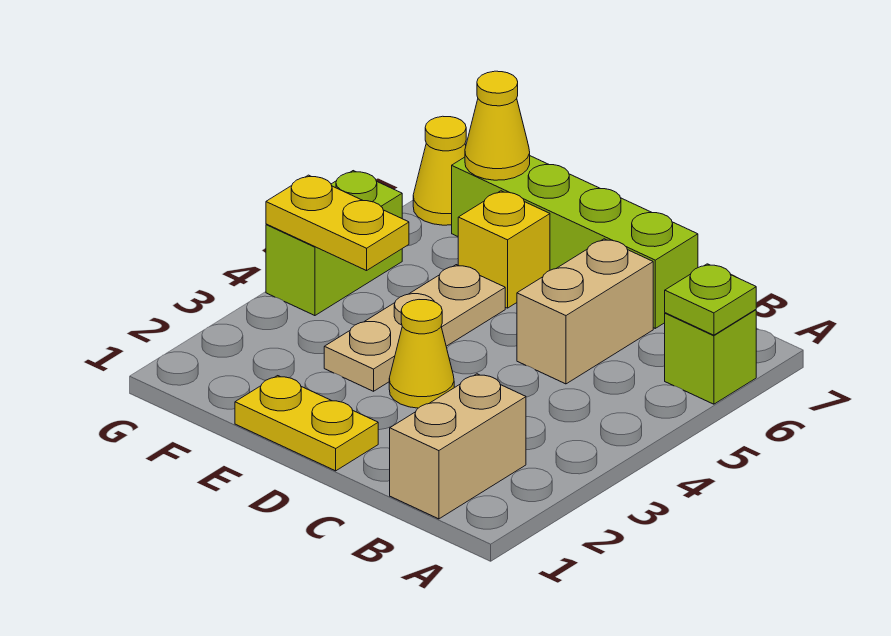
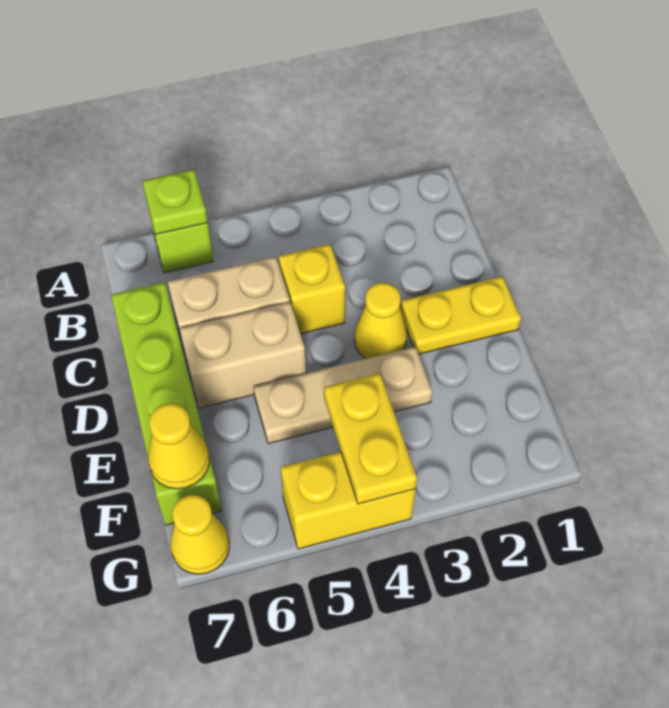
tan 1x2 brick [390,374,526,519] -> tan 1x2 brick moved to [180,302,306,408]
yellow 1x2 plate [235,376,378,471] -> yellow 1x2 plate turned to [400,276,521,354]
yellow 1x1 brick [458,191,550,308] -> yellow 1x1 brick moved to [279,244,345,334]
lime 1x2 brick [266,171,402,316] -> yellow 1x2 brick [281,452,416,549]

